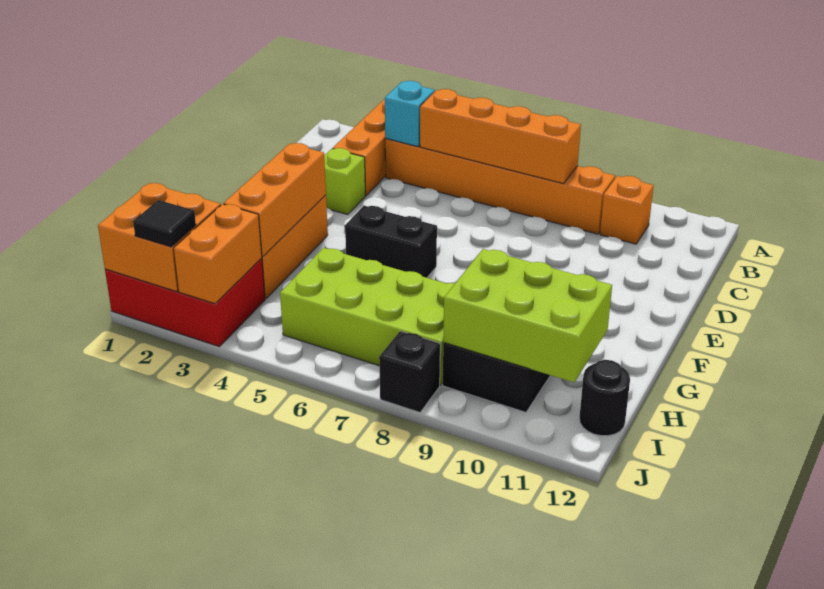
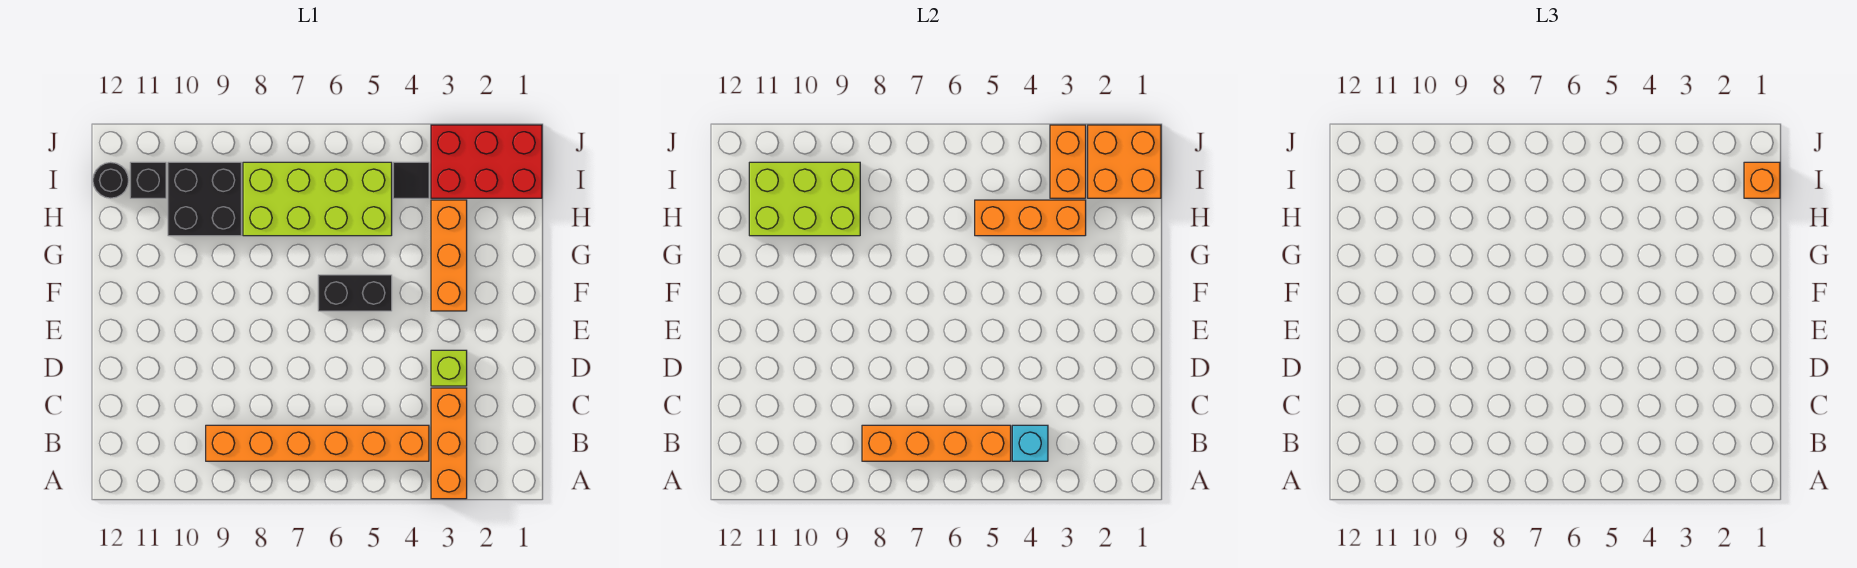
orange 1x1 brick [600,176,654,244] -> orange 1x1 brick moved to [1744,162,1780,198]
orange 1x3 brick [224,143,326,257] -> orange 1x3 brick turned to [975,200,1086,236]
black 1x1 tile [133,200,196,247] -> black 1x1 tile moved to [393,162,429,198]
black 1x1 brick [379,331,440,412] -> black 1x1 brick moved to [130,162,166,198]

